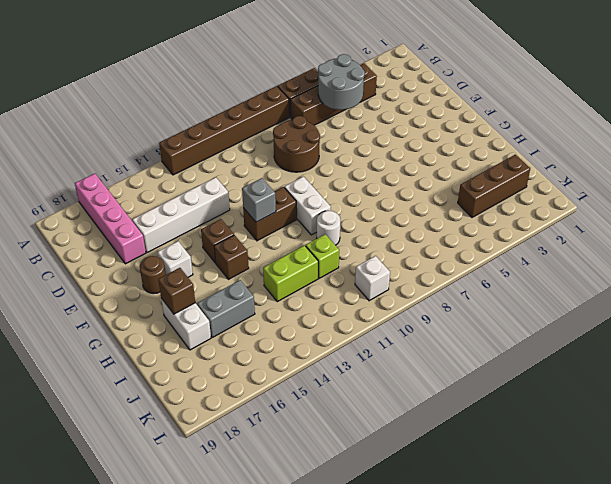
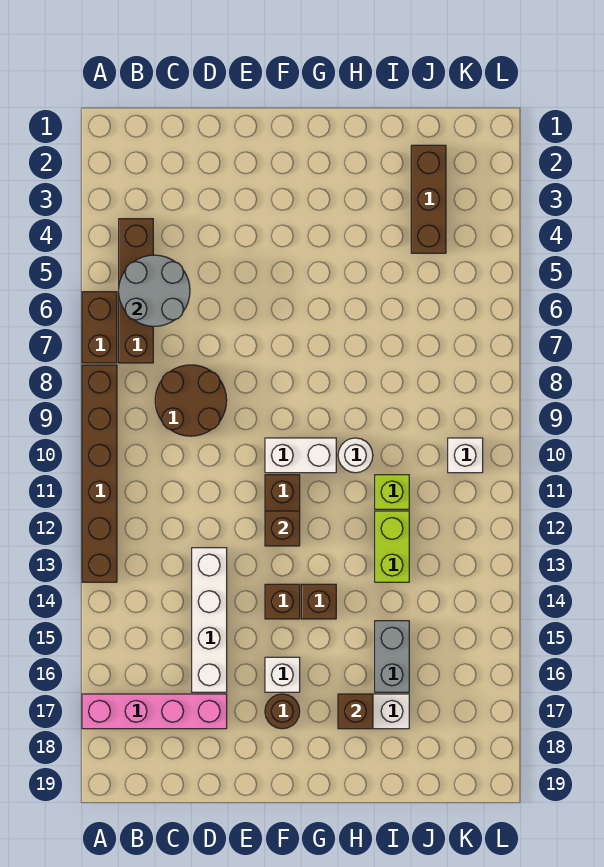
grey 1x1 brick [242,178,276,222] -> brown 1x1 brick [265,511,300,546]

